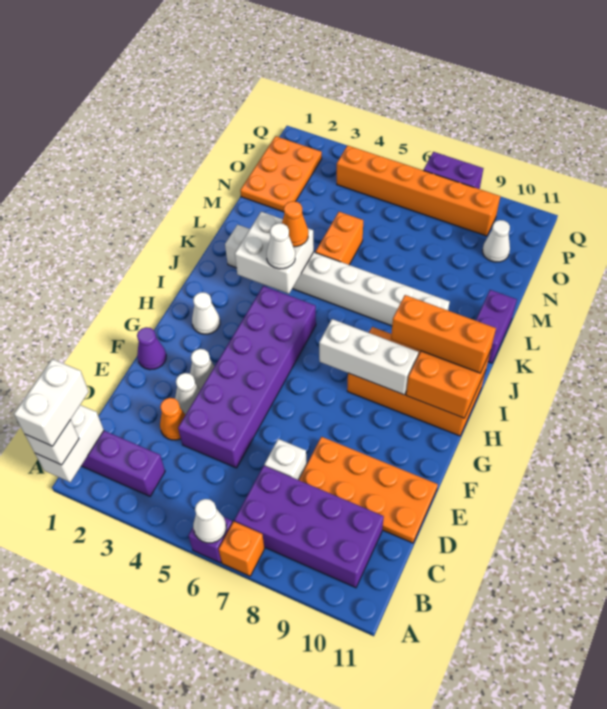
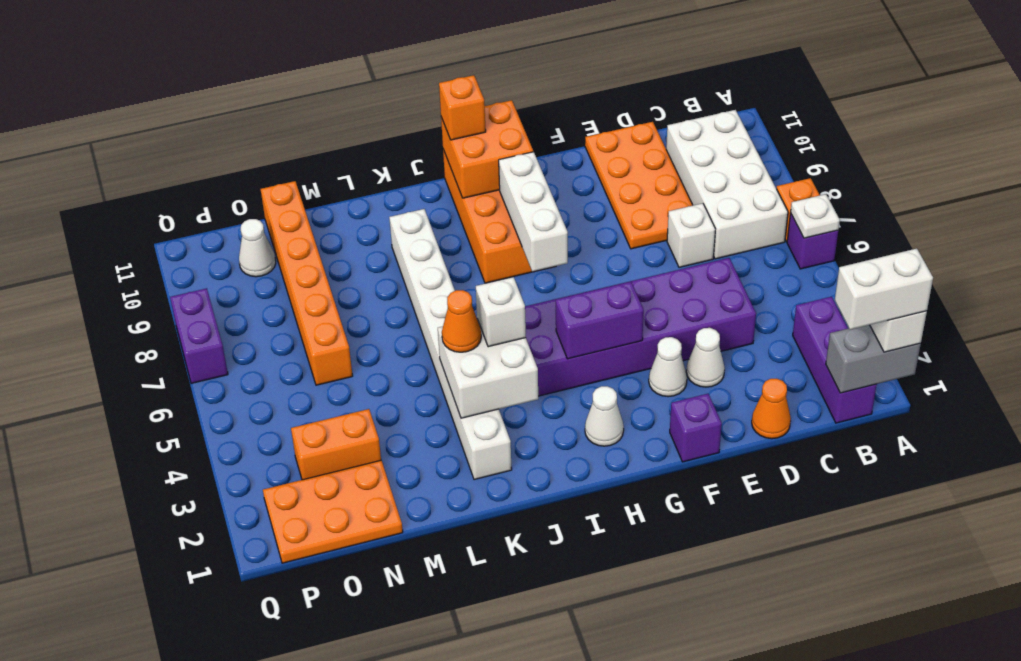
white 1x2 brick [35,405,104,482] -> grey 1x2 brick [826,325,921,393]
white 1x1 cone [193,499,226,543] -> white 1x1 plate [791,194,840,238]
purple 2x4 brick [234,466,384,588] -> white 2x4 brick [666,110,788,259]
orange 1x1 cone [160,398,185,440] -> orange 1x1 cone moved to [752,379,791,439]
purple 1x1 cone [137,327,166,370] -> purple 1x1 brick [670,394,722,462]
orange 1x3 brick [391,295,496,373] -> orange 1x1 brick [439,75,486,140]
white 1x1 cone [267,223,295,269] -> white 1x1 brick [476,277,526,347]
purple 1x2 brick [476,290,517,363] -> purple 1x2 brick moved to [556,282,644,359]
orange 1x2 brick [315,212,363,265] -> orange 1x2 brick moved to [291,409,381,480]
orange 1x6 brick [337,145,500,236] -> orange 1x6 brick moved to [261,181,353,385]

